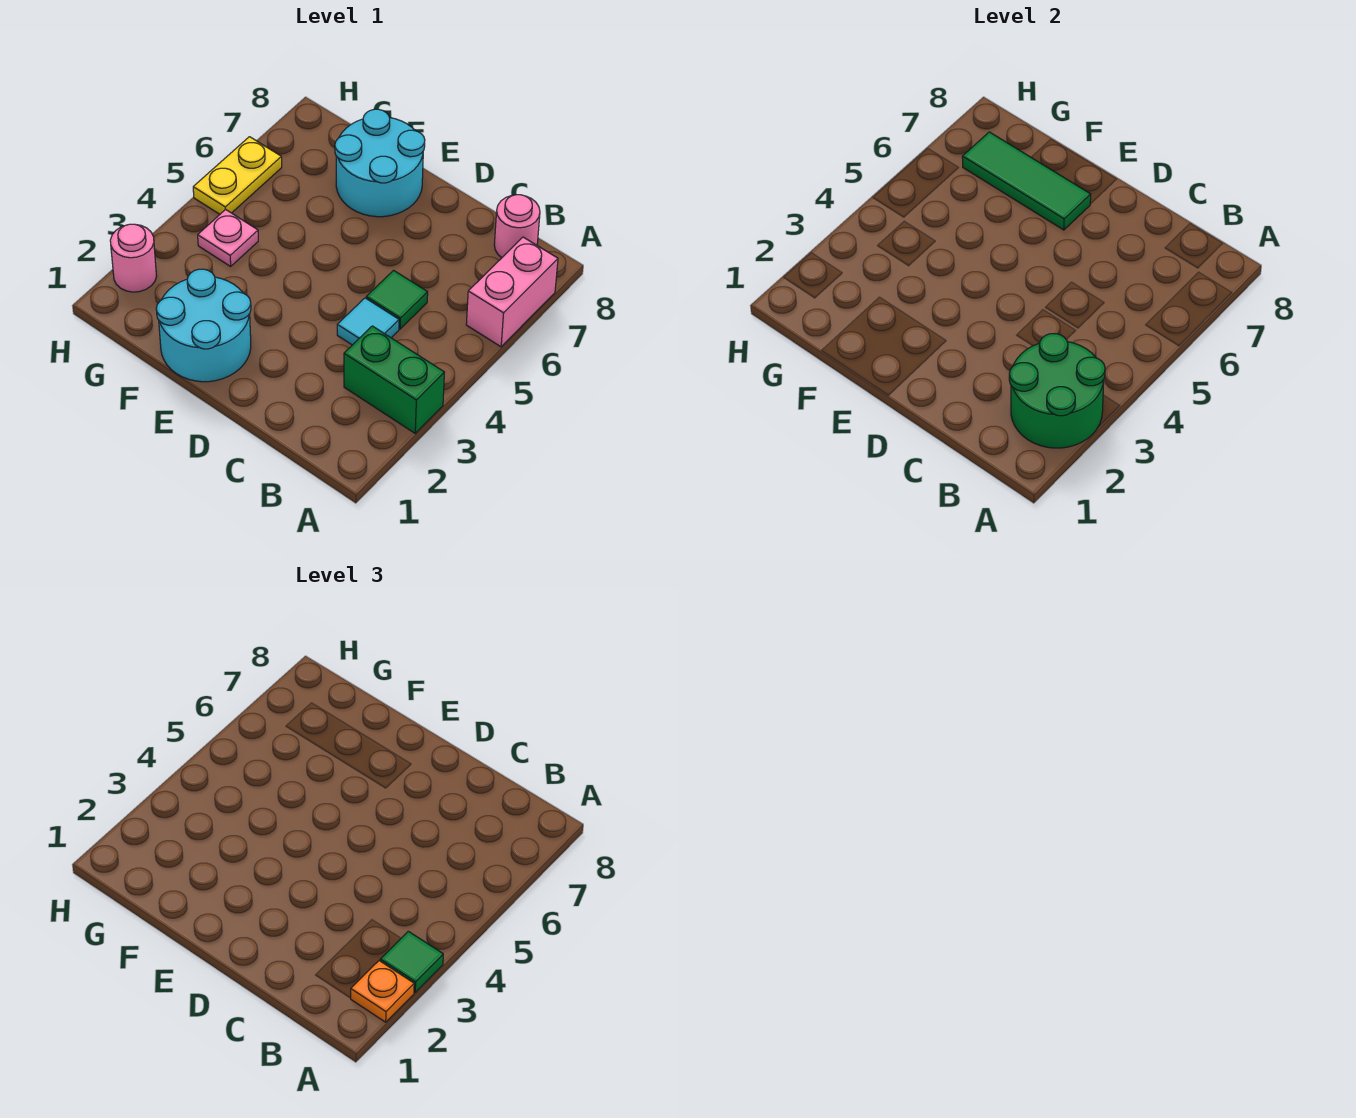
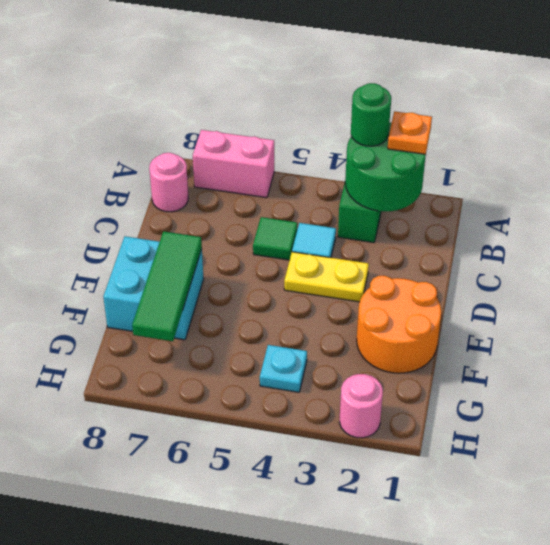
green 1x1 tile [380,931,443,992] -> green 1x1 round brick [351,83,391,146]
cyan 2x2 round brick [156,269,251,382] -> orange 2x2 round brick [357,276,441,373]
cyan 2x2 round brick [335,109,425,217] -> cyan 2x2 brick [103,236,204,340]
pink 1x1 plate [198,209,258,266] -> cyan 1x1 plate [260,345,307,392]
yellow 1x2 plate [193,137,282,214] -> yellow 1x2 plate moved to [284,252,369,302]

